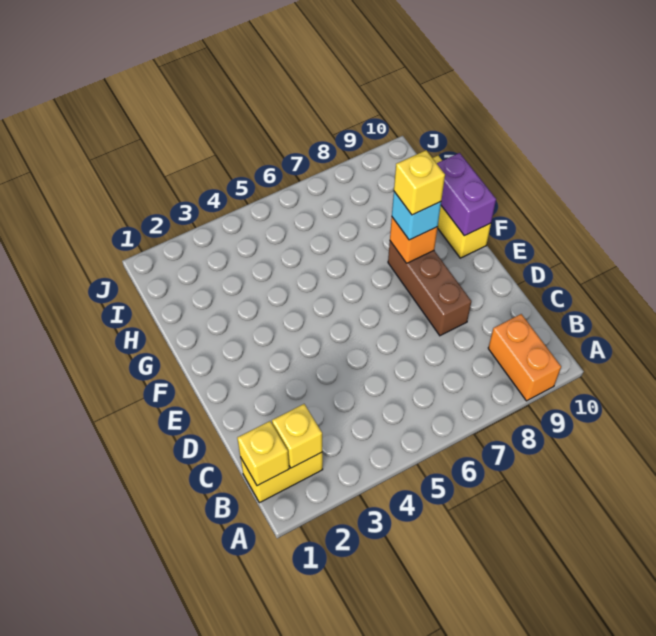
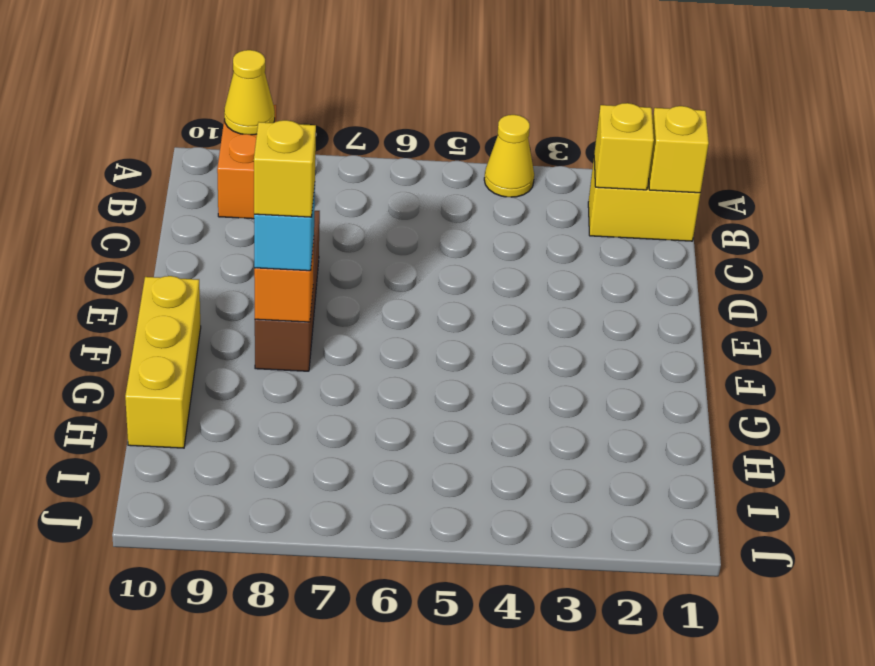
none -> yellow 1x1 cone [484,115,534,197]
none -> yellow 1x1 cone [224,50,275,135]
purple 1x2 brick [437,153,496,236] -> none

